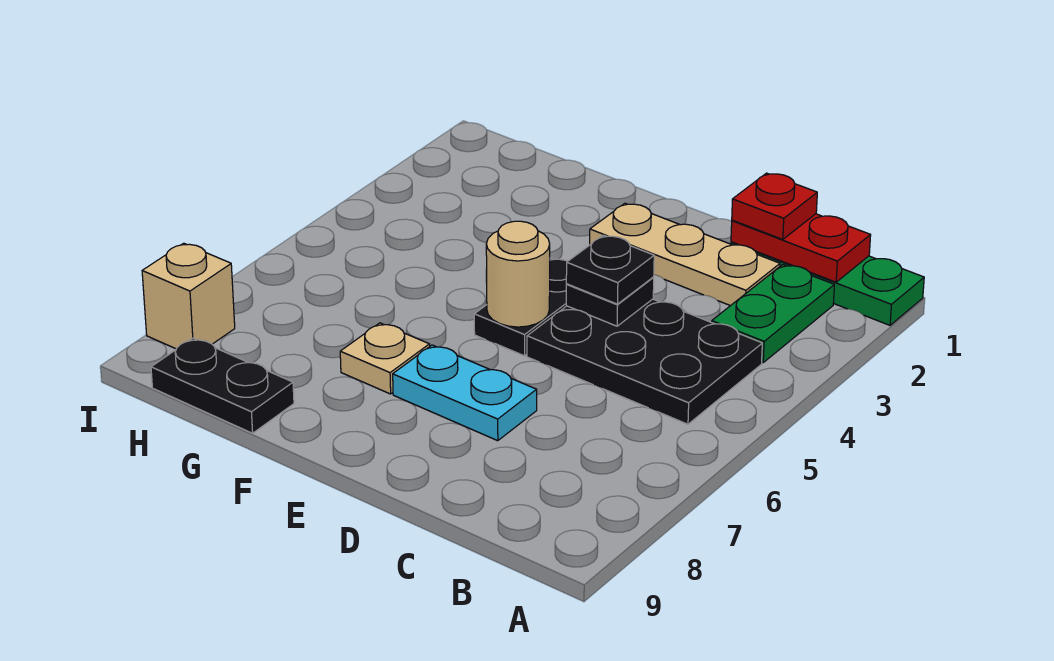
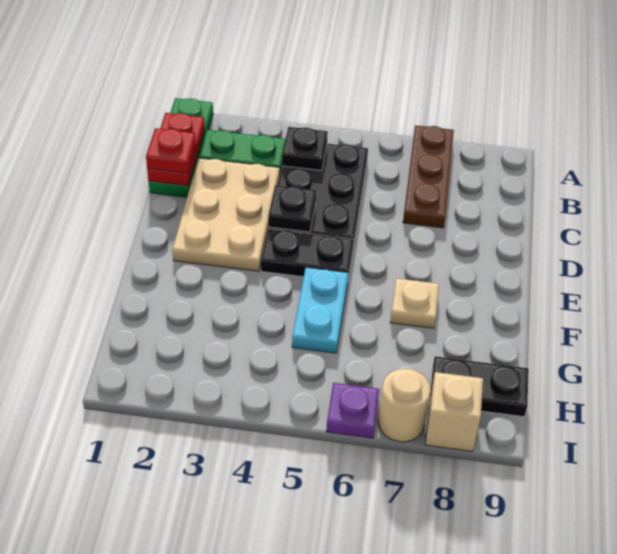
none -> brown 1x3 plate [403,125,454,228]
tan 1x3 plate [590,203,780,306] -> tan 2x3 plate [172,158,280,271]
black 1x1 plate [566,235,654,304] -> black 1x1 plate moved to [282,127,328,171]
cyan 1x2 plate [393,345,537,441] -> cyan 1x2 plate moved to [292,267,348,353]
tan 1x1 round brick [486,221,550,327] -> tan 1x1 round brick moved to [378,369,431,442]
black 1x2 plate [151,338,294,433] -> black 1x2 plate turned to [429,356,529,417]
none -> purple 1x1 plate [326,383,379,438]

